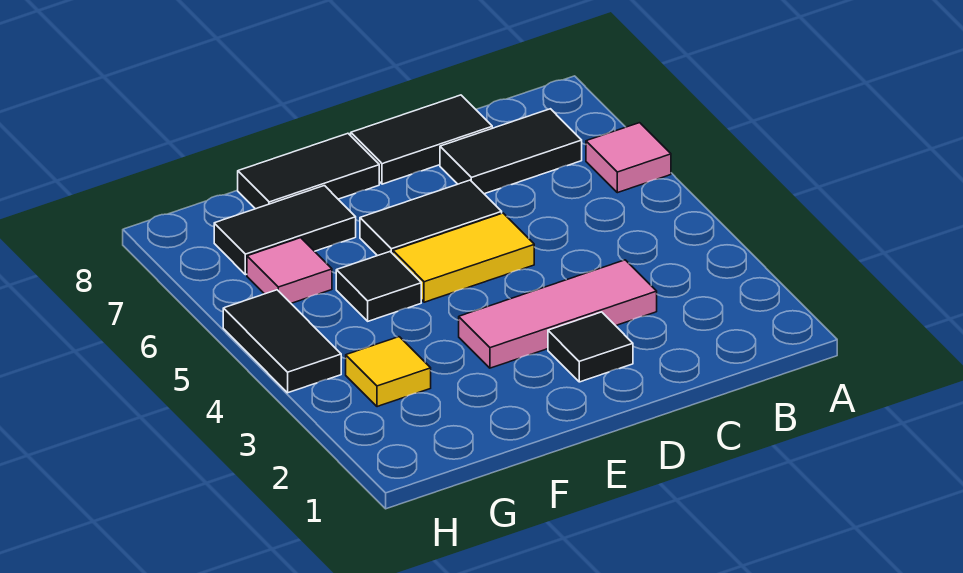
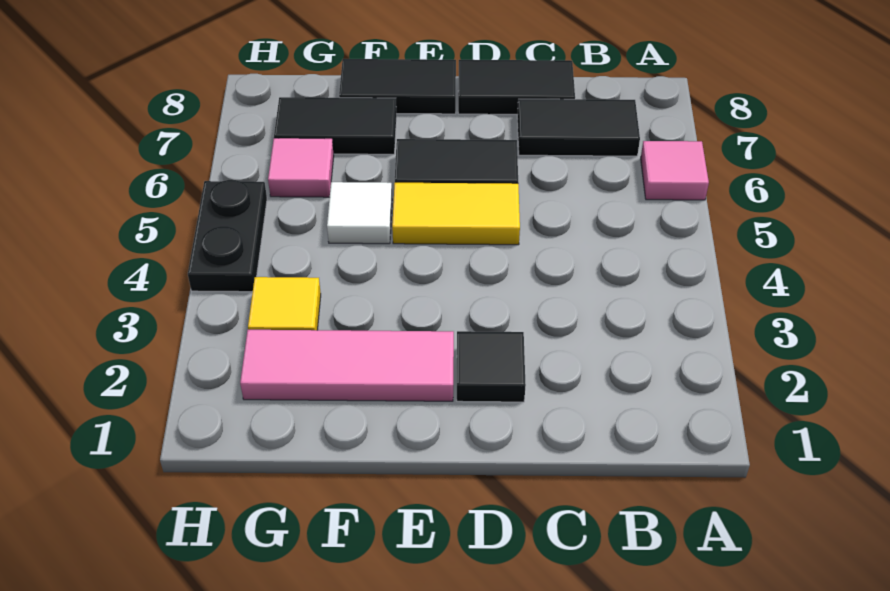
pink 1x3 tile [459,260,657,368] -> pink 1x3 tile moved to [240,330,454,401]
black 1x1 tile [336,252,421,321] -> white 1x1 tile [327,182,392,244]
black 1x2 tile [223,290,341,393] -> black 1x2 plate [188,180,267,292]

